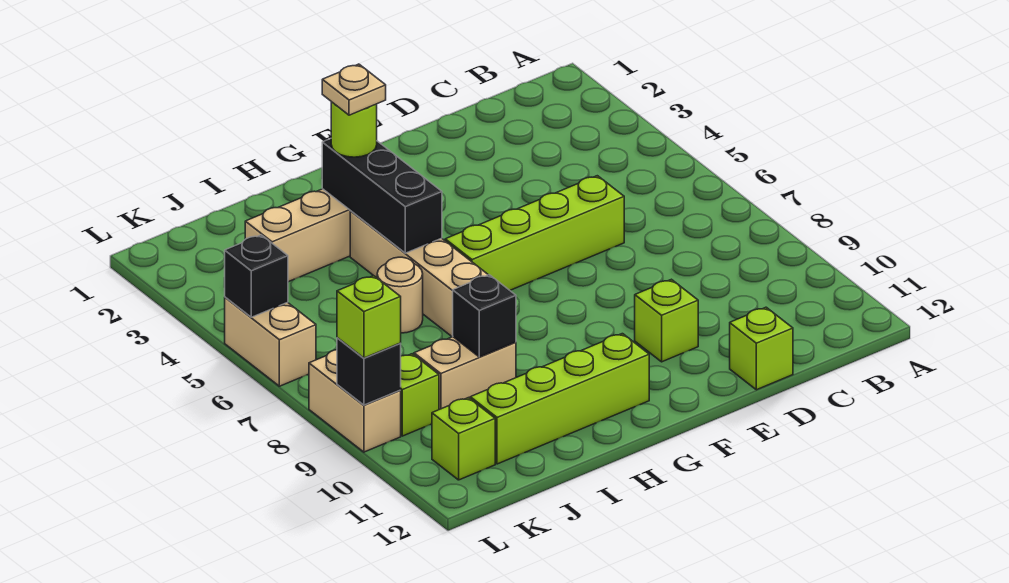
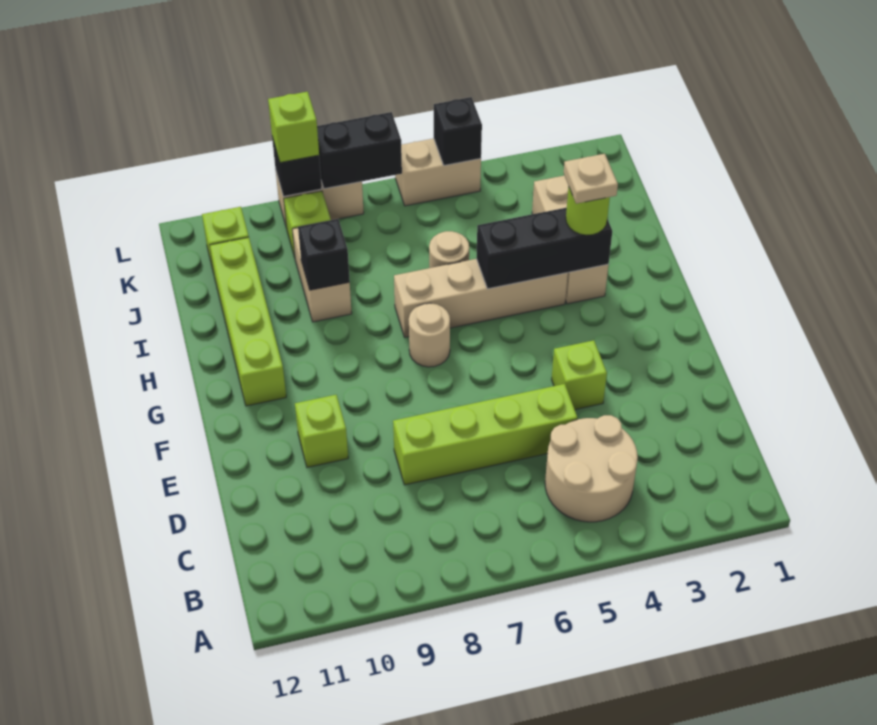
none -> tan 2x2 round brick [545,415,638,522]
lime 1x4 brick [445,176,624,290] -> lime 1x4 brick turned to [393,384,577,485]
lime 1x1 brick [730,307,793,390] -> lime 1x1 brick moved to [552,340,607,410]
none -> tan 1x1 round brick [409,303,450,367]
none -> black 1x2 brick [317,112,402,189]

